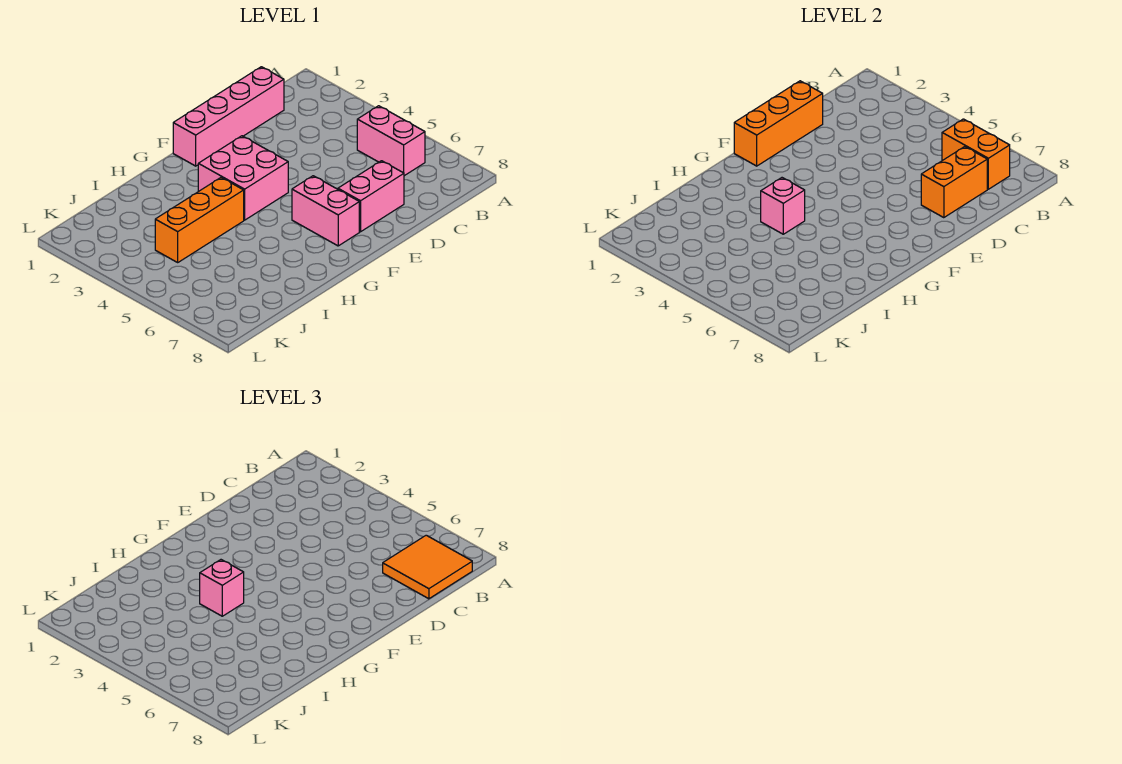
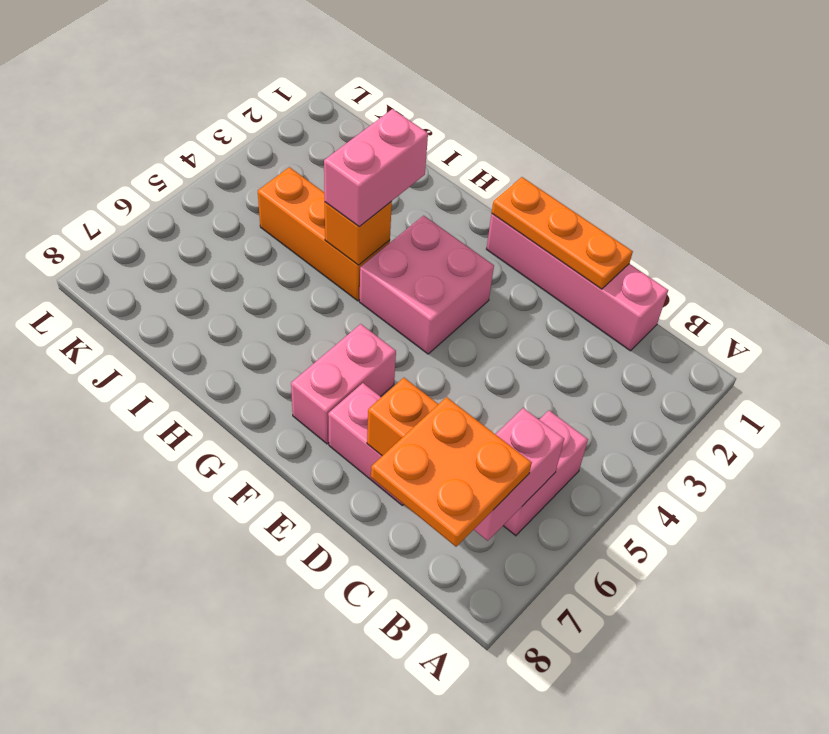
orange 1x2 brick [942,119,1010,189] -> pink 1x2 brick [474,408,564,541]
orange 2x2 tile [383,535,472,599] -> orange 2x2 plate [371,397,532,547]
orange 1x3 brick [734,81,823,166] -> orange 1x3 plate [492,177,633,289]
pink 1x1 brick [761,178,805,234] -> orange 1x1 brick [325,201,392,265]
pink 1x1 brick [200,560,244,616] -> pink 1x2 brick [324,109,428,227]

